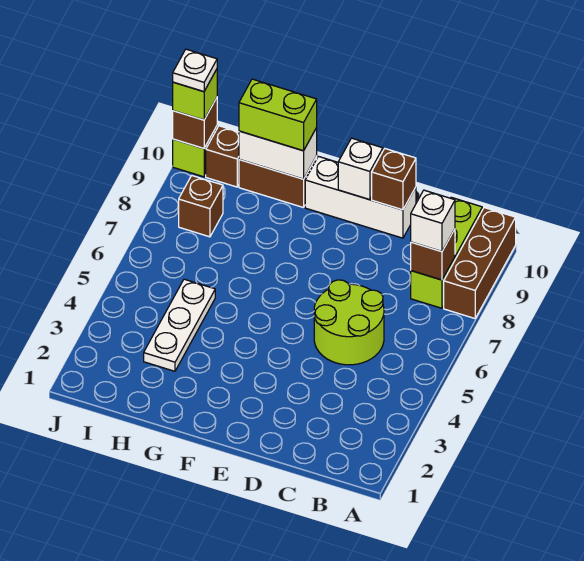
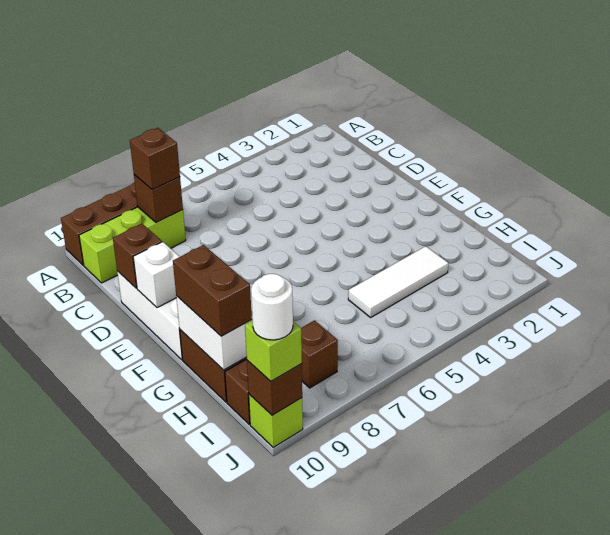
white 1x1 brick [411,190,455,252] -> brown 1x1 brick [130,128,180,190]
lime 2x2 round brick [314,280,384,365] -> none
lime 1x2 brick [239,79,317,151] -> brown 1x2 brick [173,245,252,336]
white 1x3 plate [144,279,215,371] -> white 1x3 tile [348,246,448,317]
white 1x1 plate [173,49,217,92] -> white 1x1 round brick [251,274,293,340]

